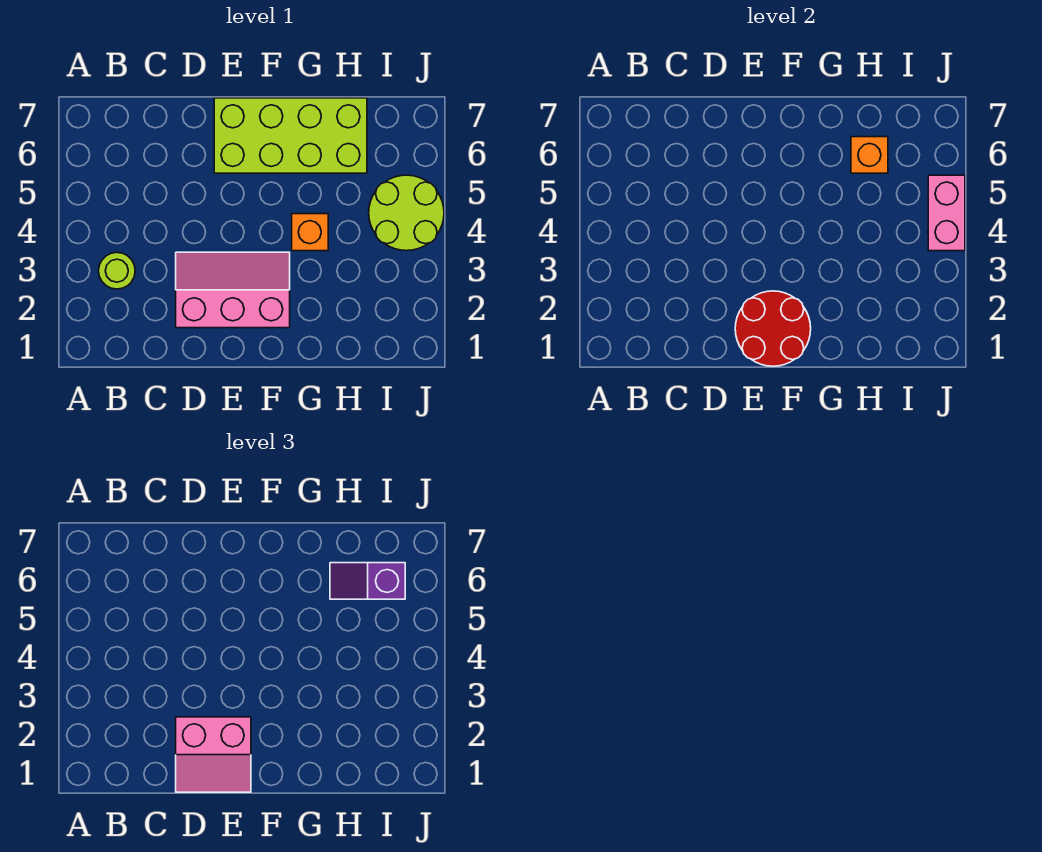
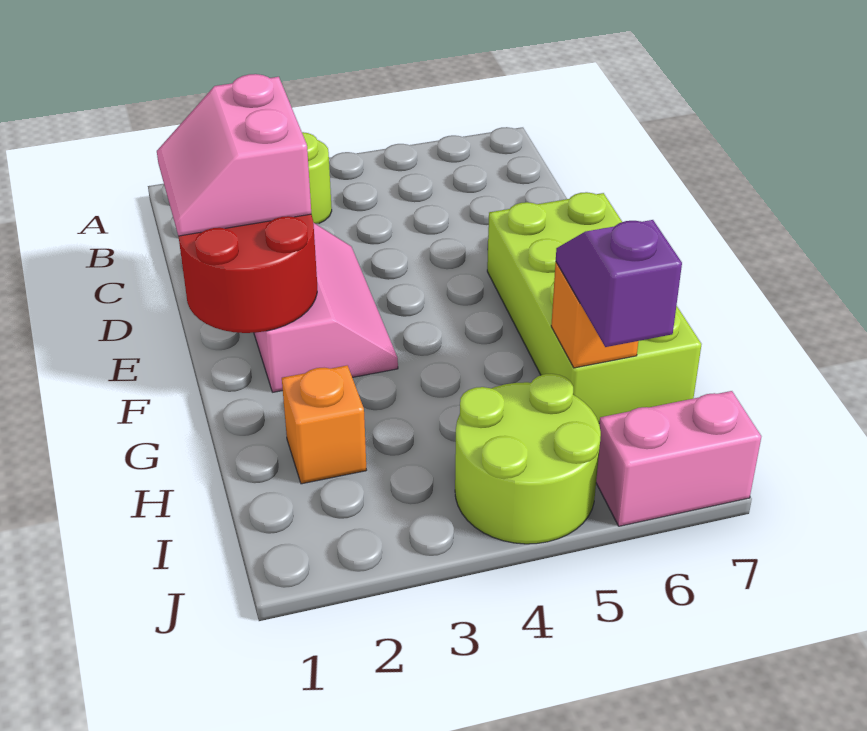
orange 1x1 brick [292,214,328,251] -> orange 1x1 brick moved to [282,365,366,484]
pink 1x2 brick [928,175,965,251] -> pink 1x2 brick moved to [596,391,761,526]

